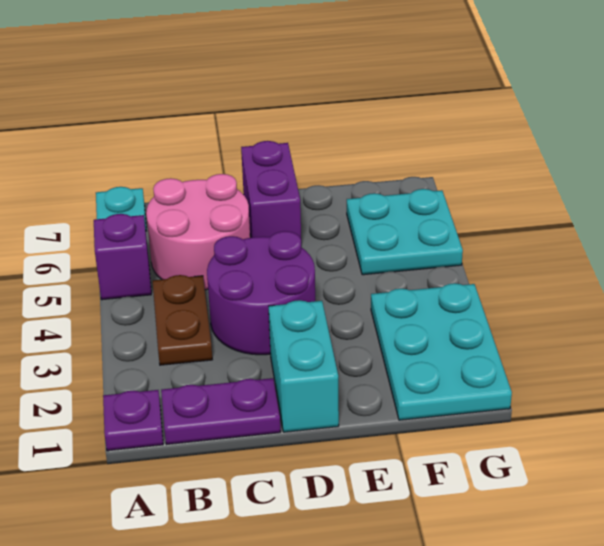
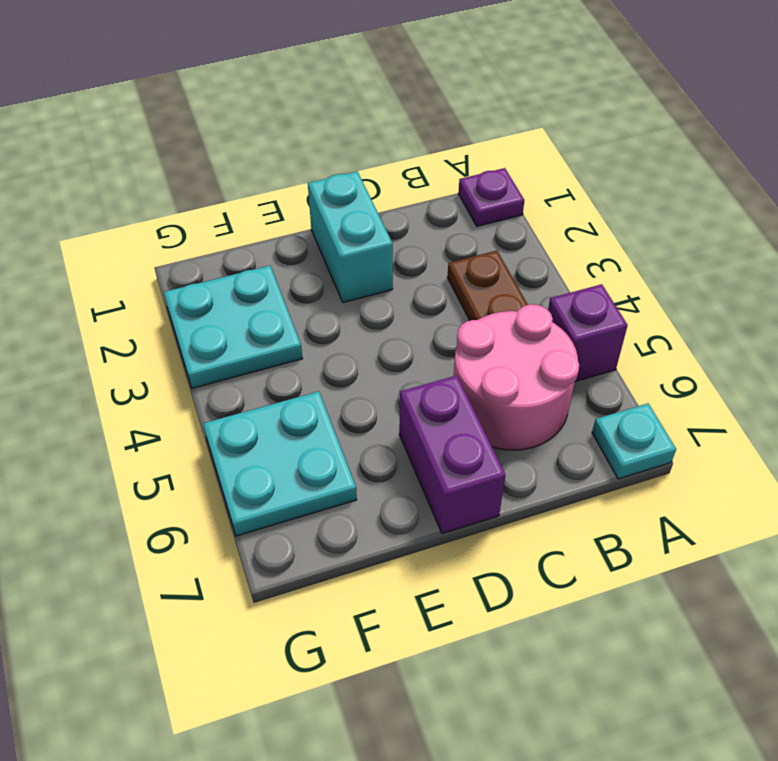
purple 1x2 plate [161,378,280,445] -> none
purple 2x2 round brick [207,231,315,355] -> none
cyan 2x3 plate [371,283,512,420] -> cyan 2x2 plate [164,266,302,388]

